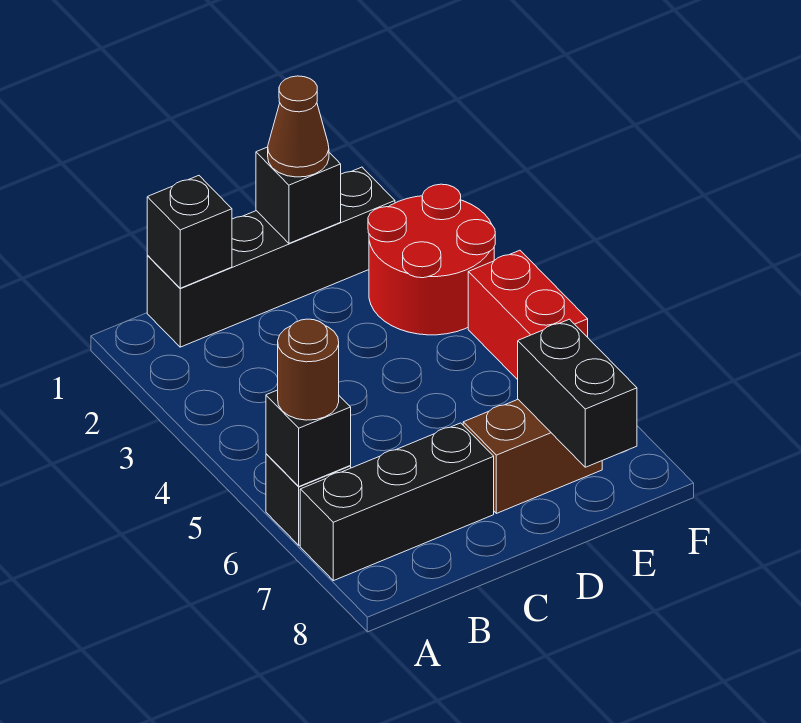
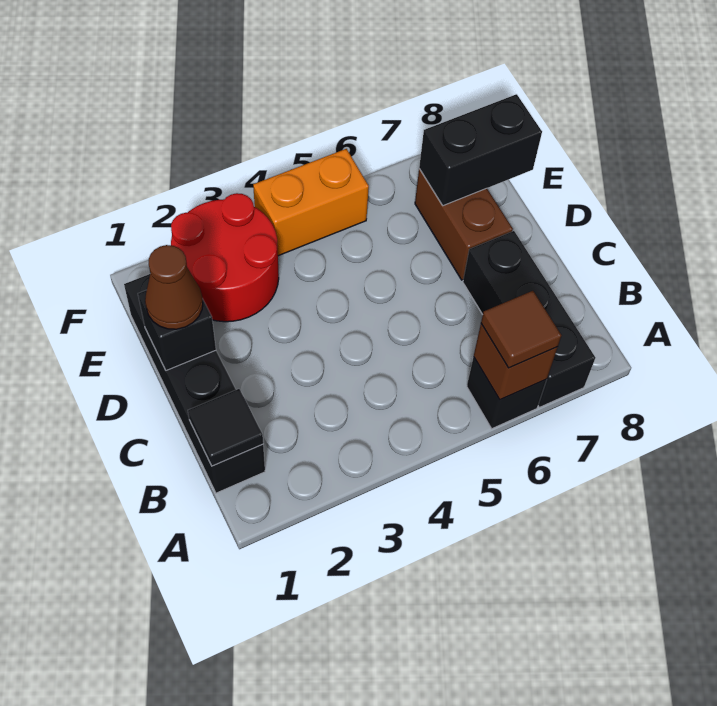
black 1x1 brick [266,390,351,486] -> brown 1x1 brick [474,324,558,400]
brown 1x1 round brick [278,319,339,420] -> brown 1x1 tile [481,291,561,368]
black 1x1 brick [147,176,232,288] -> black 1x1 tile [188,389,263,466]
red 1x2 brick [468,250,588,380] -> orange 1x2 brick [253,149,369,256]

